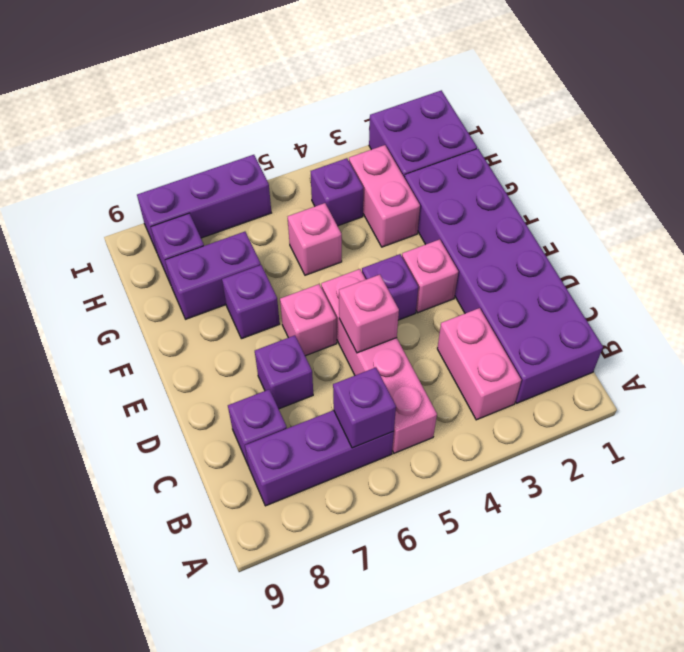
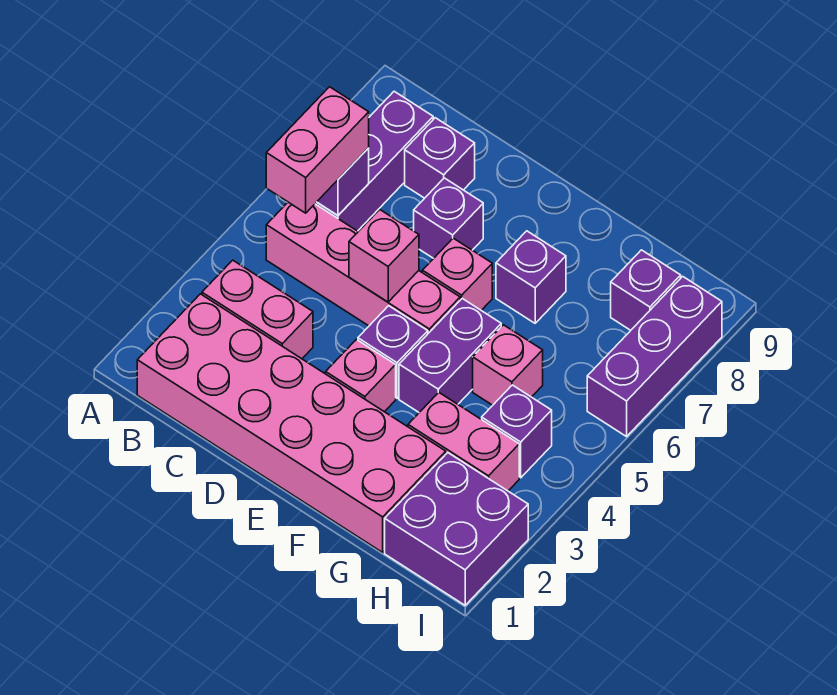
purple 2x6 brick [404,149,603,403] -> pink 2x6 brick [137,294,446,552]
none -> pink 1x2 brick [266,87,369,213]
purple 1x2 brick [165,232,261,319] -> purple 1x2 brick moved to [399,298,501,412]

